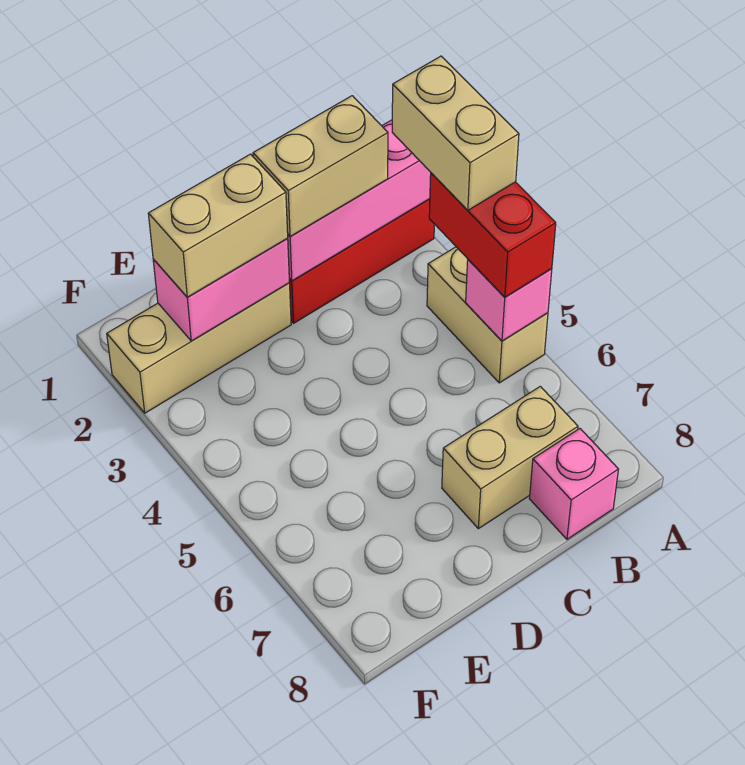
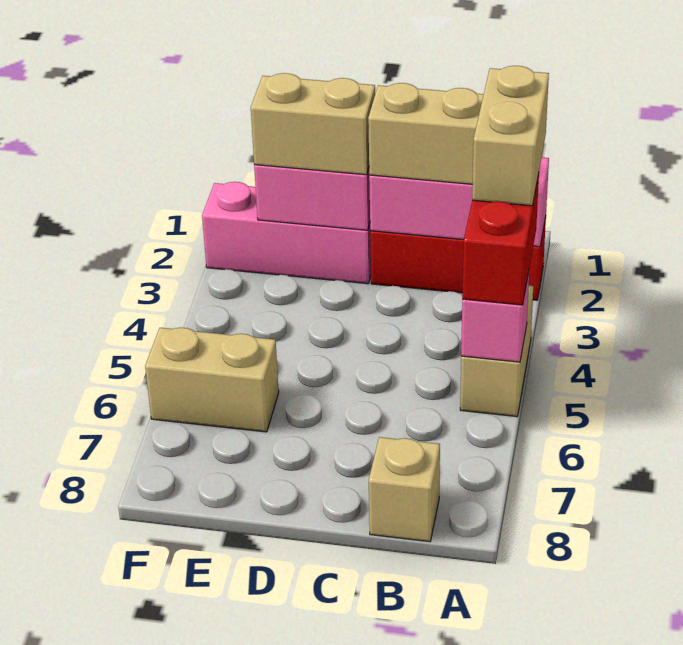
tan 1x2 brick [442,386,578,529] -> tan 1x2 brick moved to [145,328,279,432]
pink 1x1 brick [529,429,618,539] -> tan 1x1 brick [369,437,440,542]
tan 1x3 brick [107,283,291,413] -> pink 1x3 brick [202,182,371,284]

